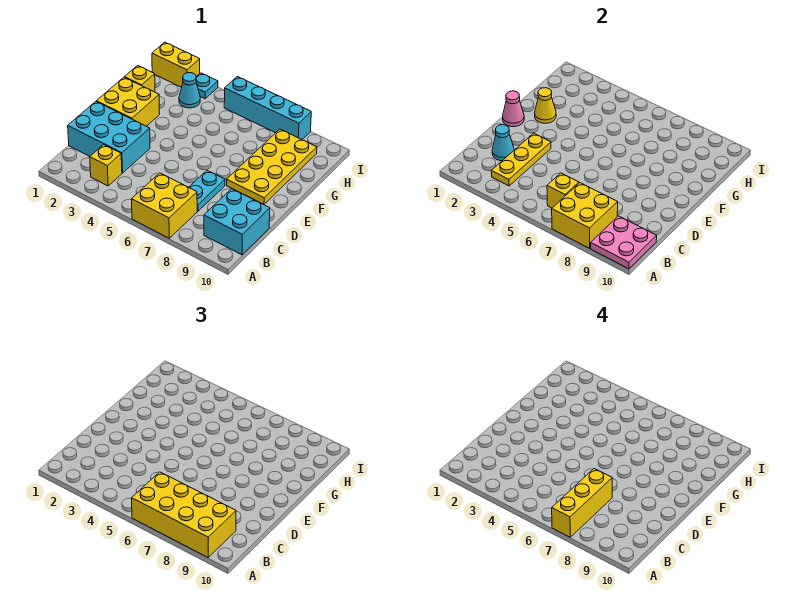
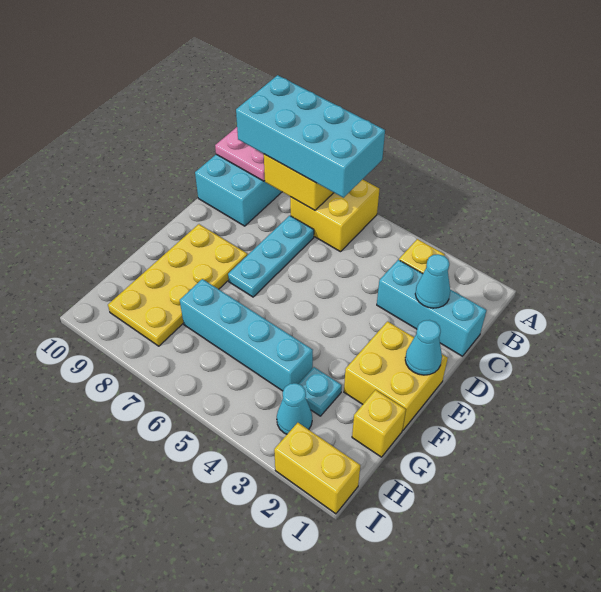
yellow 2x4 brick [132,472,236,557] -> cyan 2x4 brick [236,75,385,198]
yellow 1x3 brick [552,469,612,537] -> none
yellow 1x3 plate [491,133,551,186] -> none
yellow 1x1 brick [547,173,579,208] -> none
cyan 2x3 brick [68,102,150,173] -> cyan 1x3 brick [377,260,486,356]
cyan 1x2 plate [189,171,225,211] -> cyan 1x3 plate [228,216,314,297]
pink 1x1 cone [503,91,524,127] -> cyan 1x1 cone [405,320,442,375]
yellow 1x1 cone [535,88,556,123] -> none
cyan 1x1 plate [196,73,218,99] -> cyan 1x1 plate moved to [299,367,342,416]
cyan 1x4 brick [224,77,311,140] -> cyan 1x4 brick moved to [180,279,313,391]

